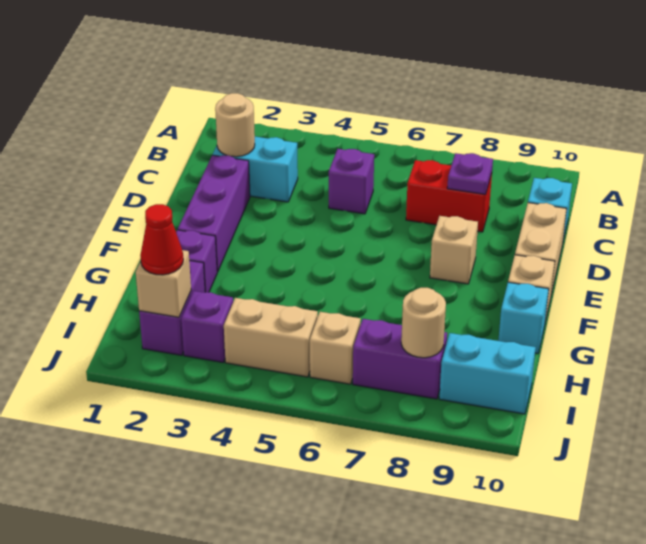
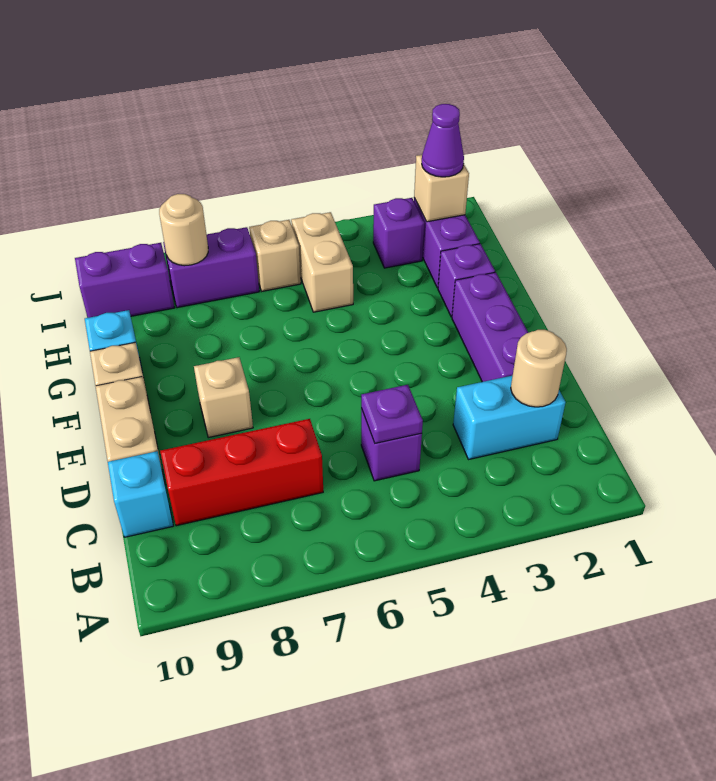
red 1x2 brick [406,160,492,232] -> red 1x3 brick [160,419,323,526]
purple 1x1 plate [447,153,493,195] -> purple 1x1 plate moved to [361,385,423,443]
red 1x1 cone [140,204,183,275] -> purple 1x1 cone [422,104,464,177]
tan 1x2 brick [224,298,318,377] -> tan 1x2 brick turned to [291,212,353,312]
cyan 1x2 brick [439,333,536,414] -> purple 1x2 brick [75,243,174,318]

